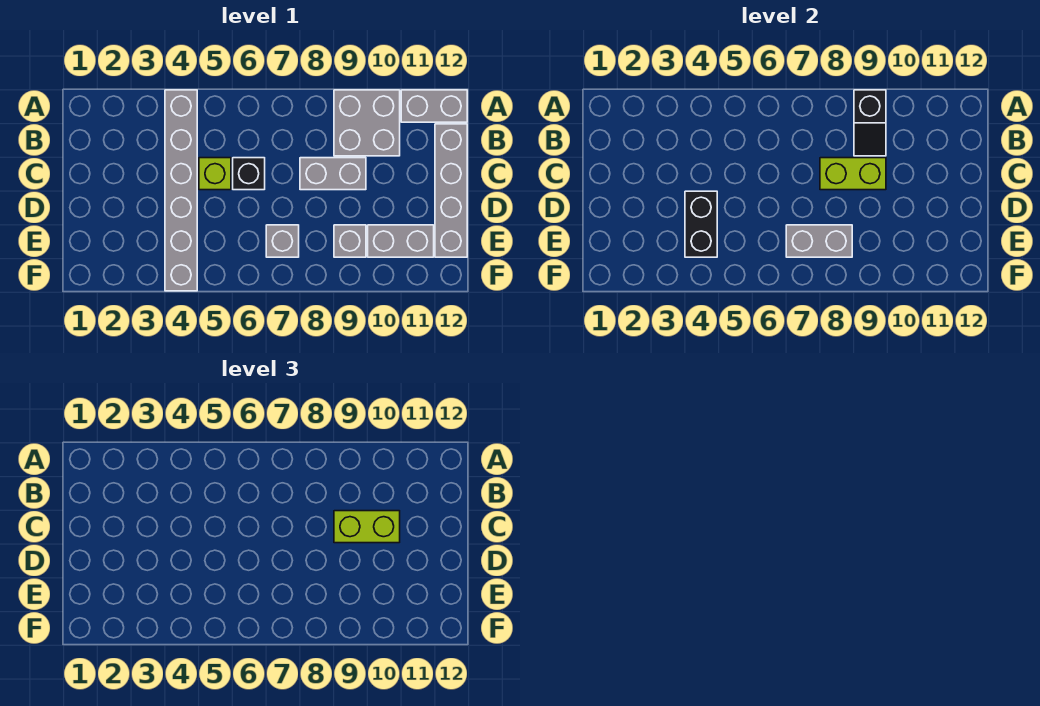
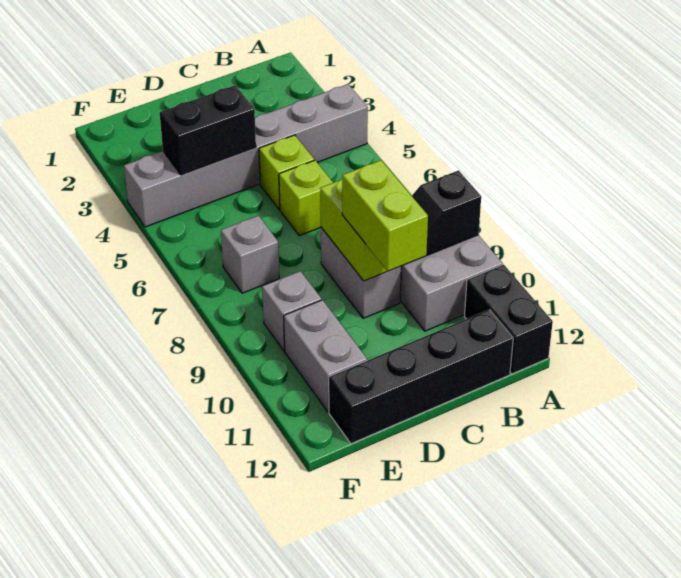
grey 1x2 brick [401,90,467,122] -> black 1x2 brick [464,265,553,374]
grey 1x4 brick [435,124,467,257] -> black 1x4 brick [329,310,513,444]
black 1x1 brick [233,158,265,190] -> lime 1x1 brick [279,160,333,236]
grey 1x2 brick [786,225,852,257] -> none

